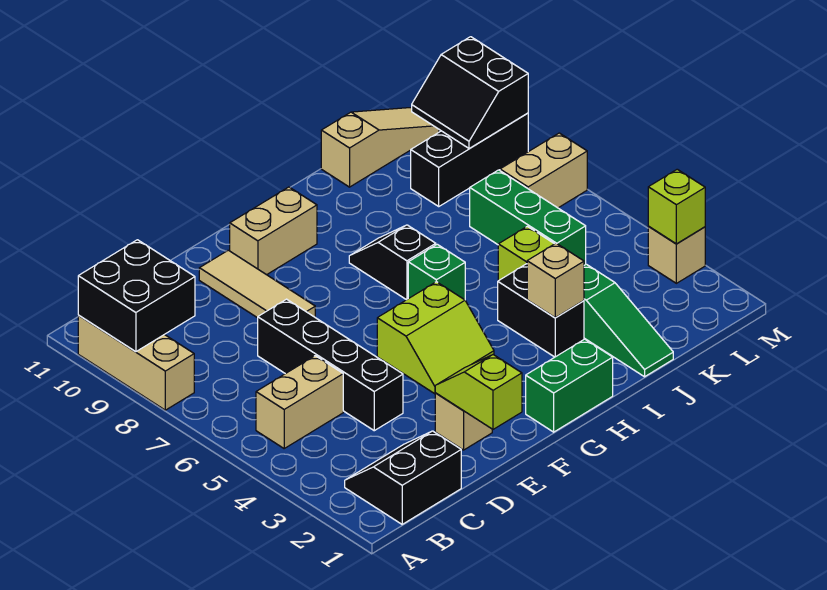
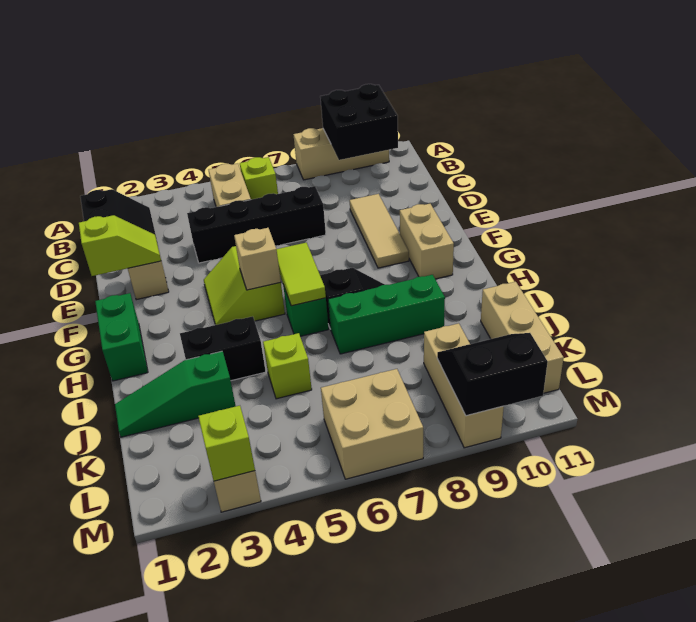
none -> lime 1x1 brick [240,157,278,200]
tan 1x3 tile [199,250,315,318] -> tan 1x3 tile turned to [350,194,409,268]
none -> lime 1x2 tile [277,243,326,306]
tan 1x1 brick [527,243,584,318] -> tan 1x1 brick moved to [234,228,281,290]
tan 1x3 slope [321,108,439,187] -> tan 1x3 brick [481,282,564,393]
green 1x3 brick [470,170,586,265] -> green 1x3 brick moved to [328,275,445,354]
black 1x3 brick [411,113,528,206] -> tan 1x3 brick [424,323,504,448]
tan 1x2 brick [500,133,587,208] -> tan 2x2 brick [321,369,423,479]

